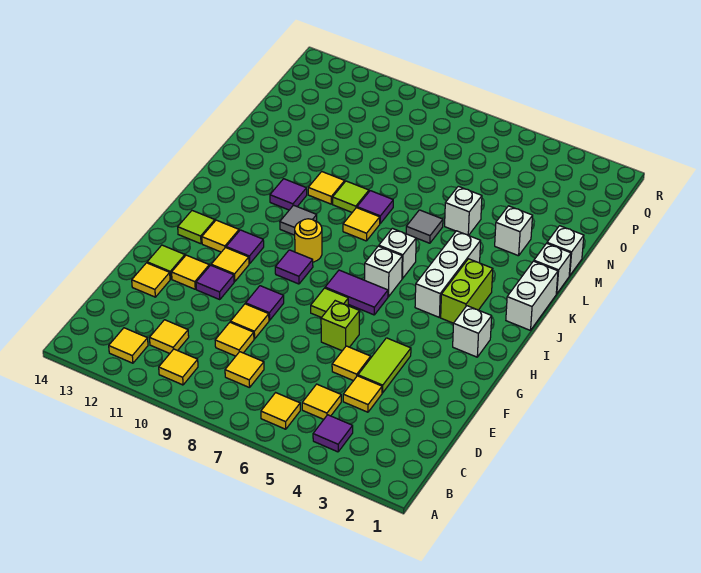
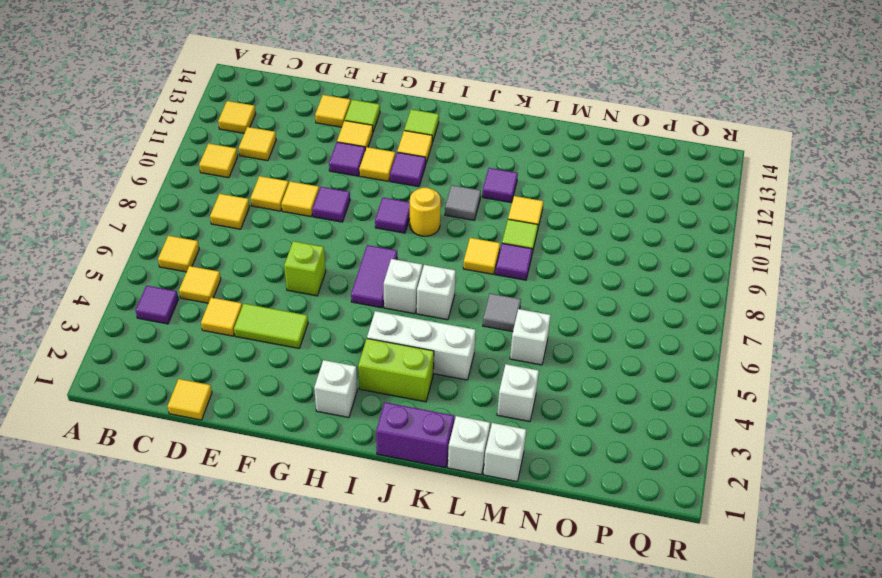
yellow 1x1 tile [332,346,371,381] -> yellow 1x1 tile moved to [168,379,212,420]
lime 1x1 tile [311,288,348,318] -> none
white 1x2 brick [506,261,558,330] -> purple 1x2 brick [376,402,454,468]

